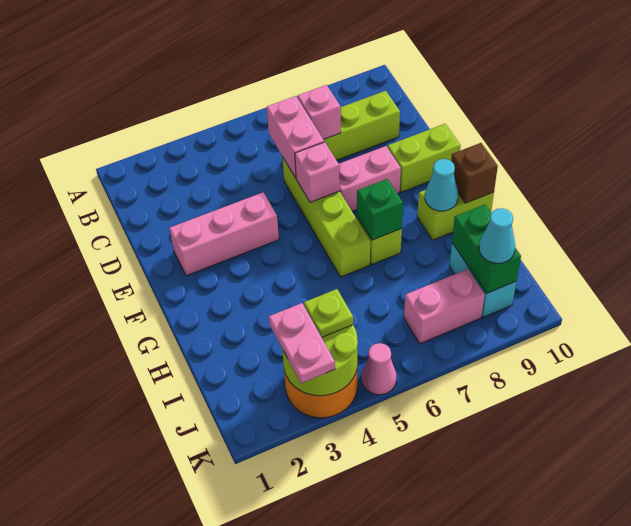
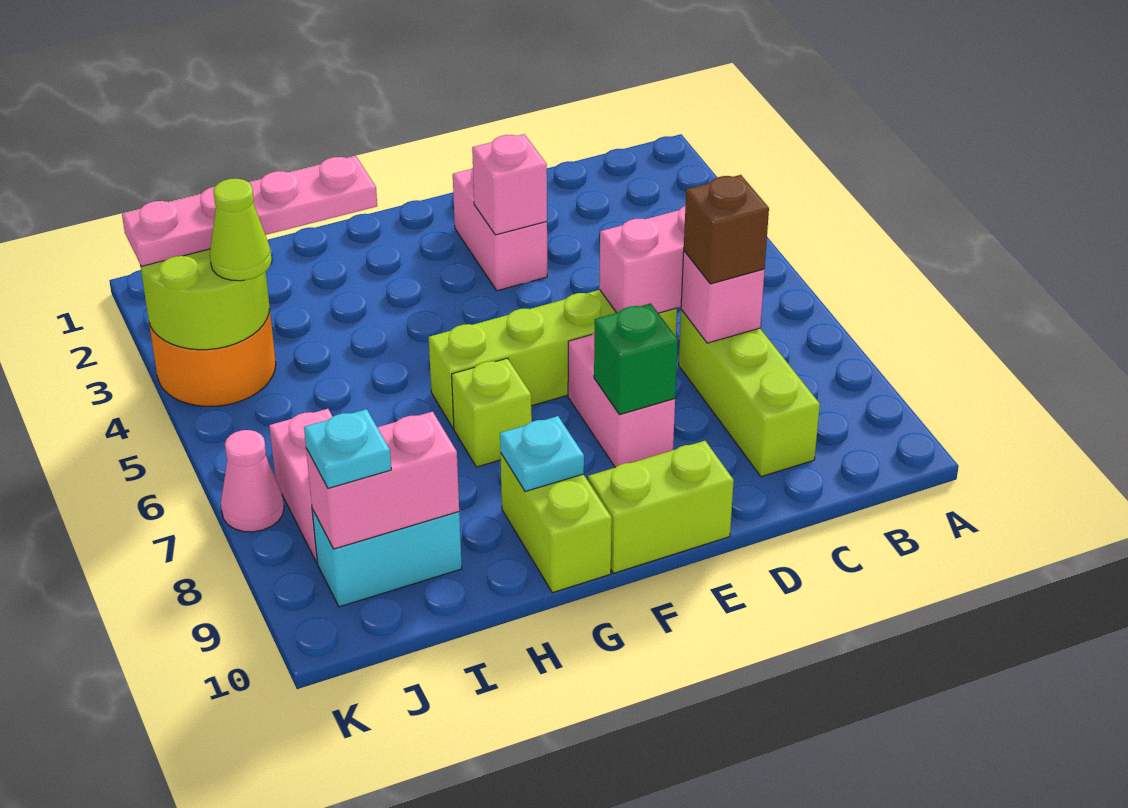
pink 1x3 brick [169,192,279,276] -> pink 1x2 brick [453,168,547,291]
pink 1x1 brick [295,142,340,202] -> pink 1x1 brick moved to [472,134,547,235]
lime 1x2 brick [388,124,461,192] -> lime 1x2 brick turned to [588,441,734,573]
green 1x1 brick [357,179,403,240] -> green 1x1 brick moved to [594,303,678,415]
cyan 1x1 cone [425,159,458,211] -> cyan 1x1 plate [500,416,584,492]
brown 1x1 brick [451,143,498,203] -> brown 1x1 brick moved to [684,175,769,284]
green 1x2 brick [452,205,521,294] -> pink 1x2 brick [306,412,459,549]
pink 1x2 plate [269,303,335,383] -> pink 1x4 plate [122,156,377,266]
lime 1x1 plate [304,289,353,337] -> lime 1x1 cone [210,179,272,281]
cyan 1x1 cone [479,208,515,263] -> cyan 1x1 plate [304,409,391,488]
pink 1x1 cone [362,343,396,395] -> pink 1x1 cone moved to [221,430,284,532]

